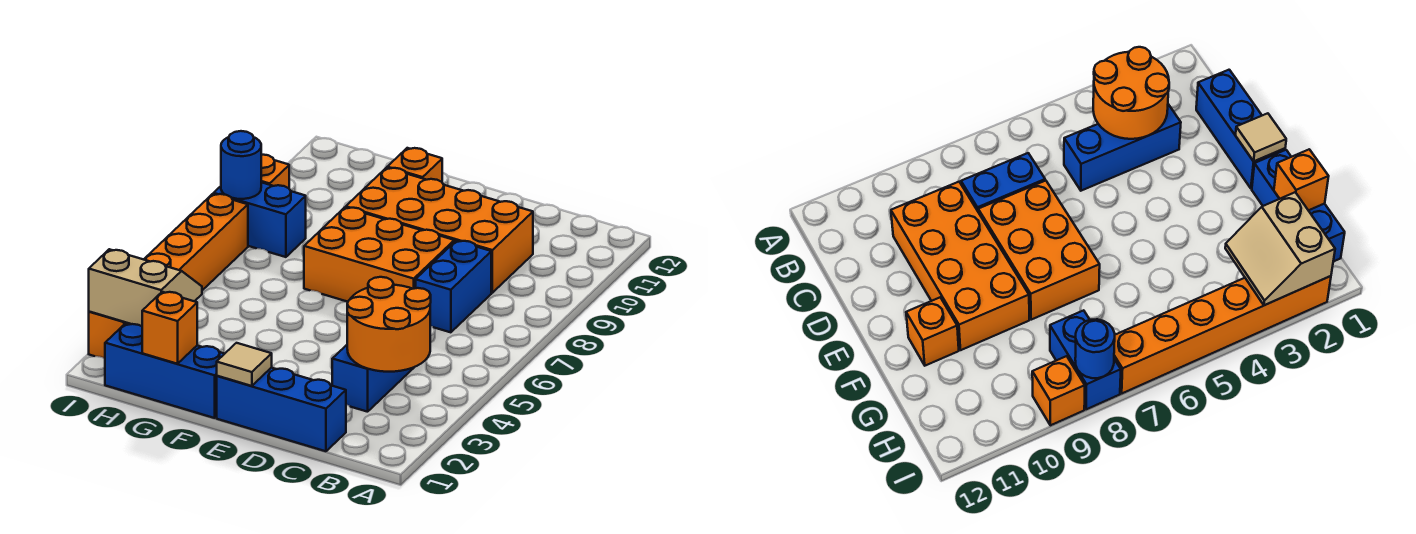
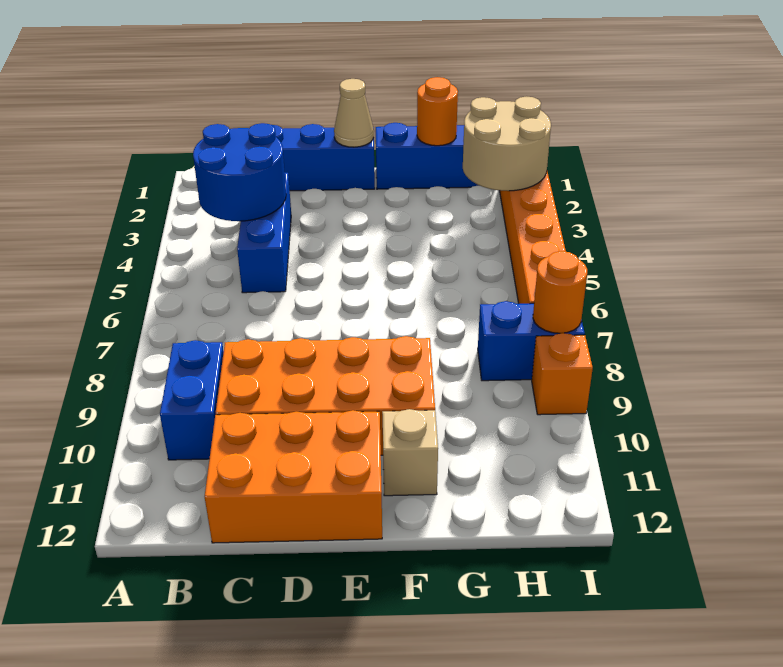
orange 2x2 round brick [347,277,431,372] -> blue 2x2 round brick [193,123,286,221]
blue 1x2 brick [416,241,491,332] -> blue 1x2 brick moved to [160,340,224,460]
orange 2x3 brick [304,207,454,302] -> orange 2x3 brick moved to [205,410,382,543]
tan 1x1 tile [217,343,272,386] -> tan 1x1 cone [334,79,374,147]
orange 1x1 brick [387,148,442,182] -> tan 1x1 brick [382,409,438,496]
orange 1x1 brick [142,292,197,364] -> orange 1x1 round brick [417,77,458,146]
tan 2x2 slope [89,249,202,326] -> tan 2x2 round brick [463,97,551,191]
blue 1x1 round brick [221,131,261,199] -> orange 1x1 round brick [533,251,587,333]

